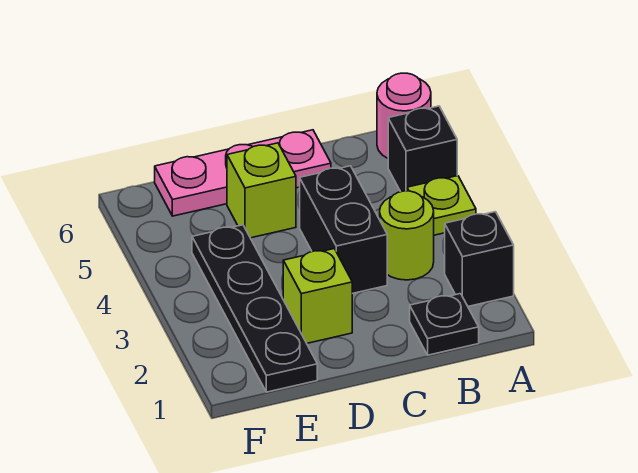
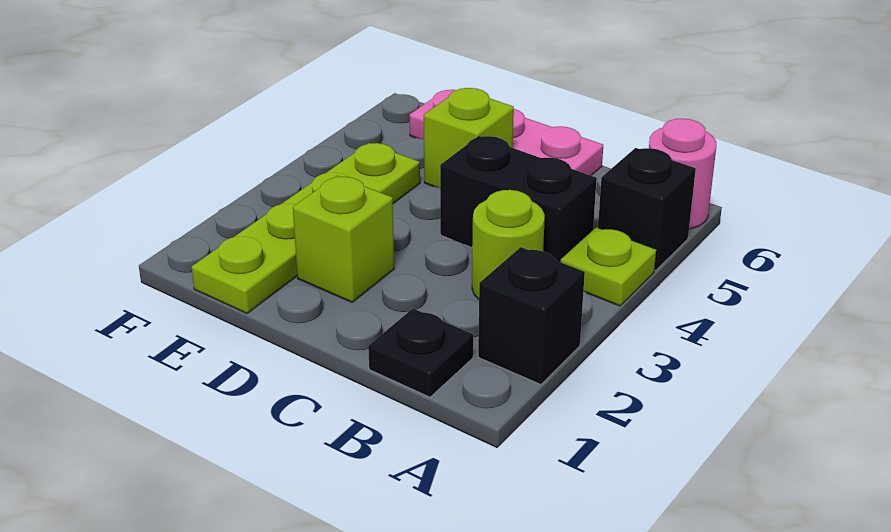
black 1x2 brick [300,166,387,294] -> black 1x2 brick turned to [440,136,597,262]
black 1x4 plate [192,225,317,392] -> lime 1x4 plate [192,143,420,313]

